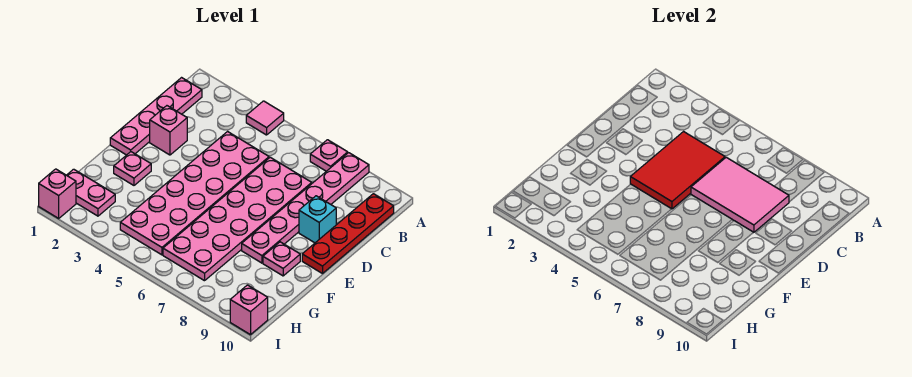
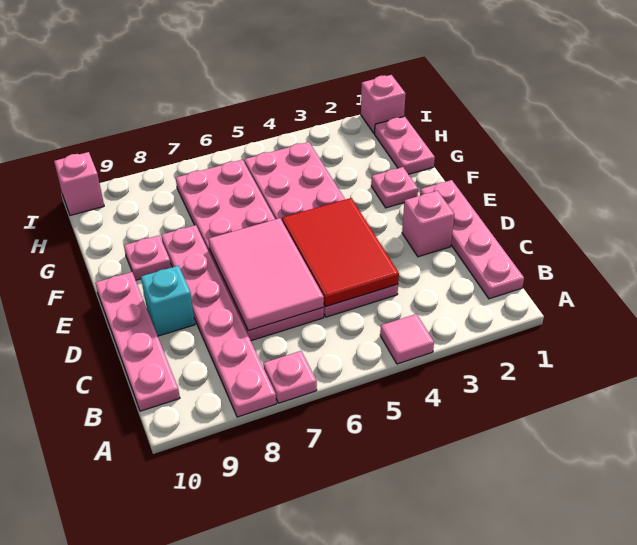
red 1x4 plate [302,194,394,274] -> pink 1x4 plate [95,272,180,411]
pink 2x3 tile [691,157,789,233] -> pink 2x3 tile turned to [208,218,324,331]
pink 1x2 plate [67,169,115,216] -> pink 1x2 plate turned to [375,116,435,174]

